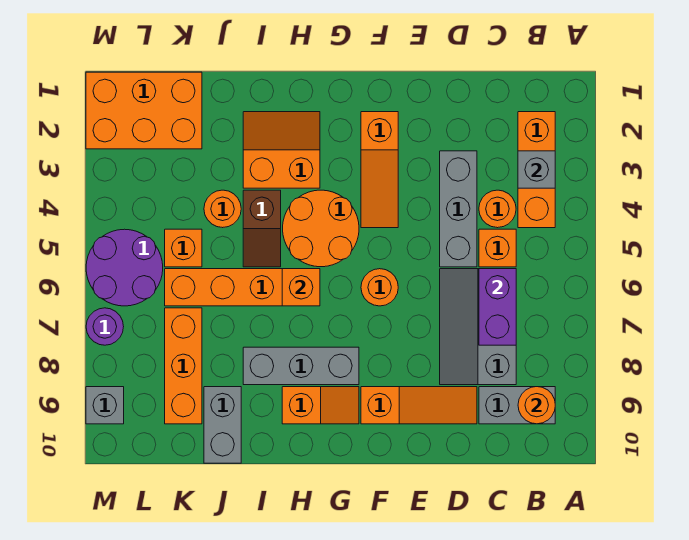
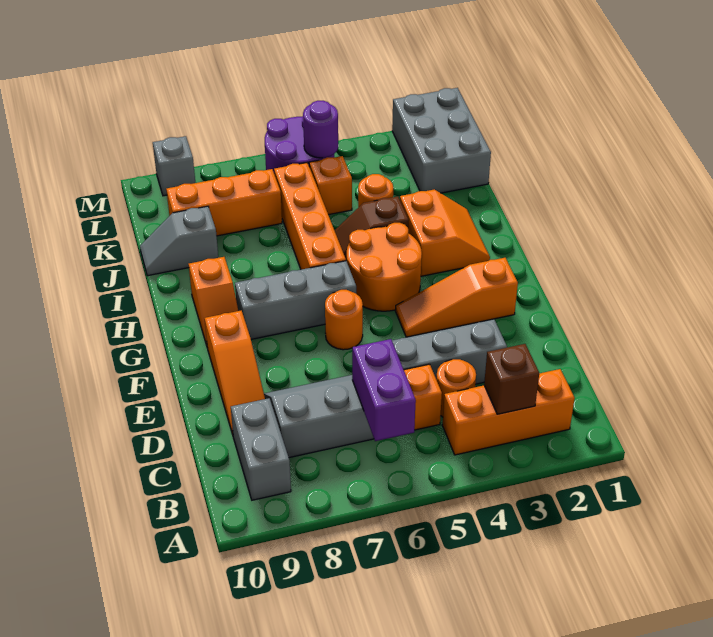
grey 1x1 brick [518,151,555,188] -> brown 1x1 brick [484,344,539,414]
orange 1x1 round brick [518,387,555,424] -> none
purple 1x2 brick [479,269,516,345] -> purple 1x2 brick turned to [352,339,416,441]
grey 1x3 brick [243,347,359,385] -> grey 1x3 brick turned to [235,261,356,339]
orange 1x1 brick [282,269,320,306] -> none
grey 1x2 brick [204,387,241,463] -> grey 1x2 slope [140,206,218,276]
orange 2x3 brick [86,72,202,149] -> grey 2x3 brick [392,88,491,193]
purple 1x1 round brick [86,308,124,345] -> purple 1x1 round brick moved to [303,101,338,158]

